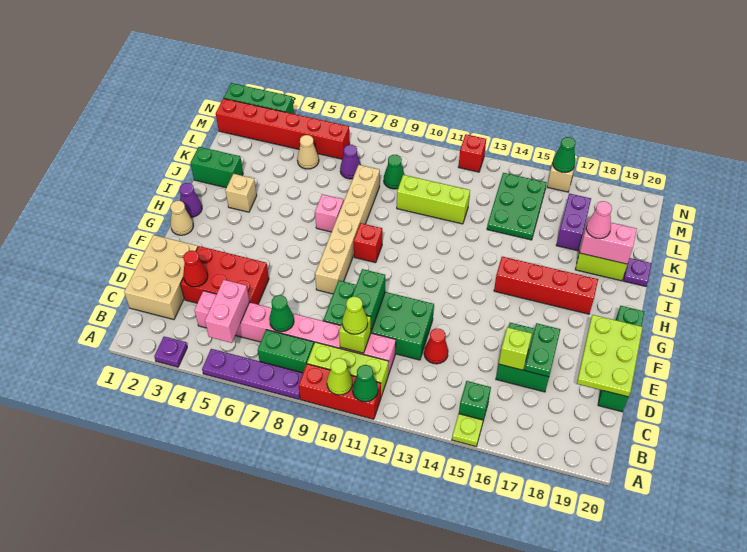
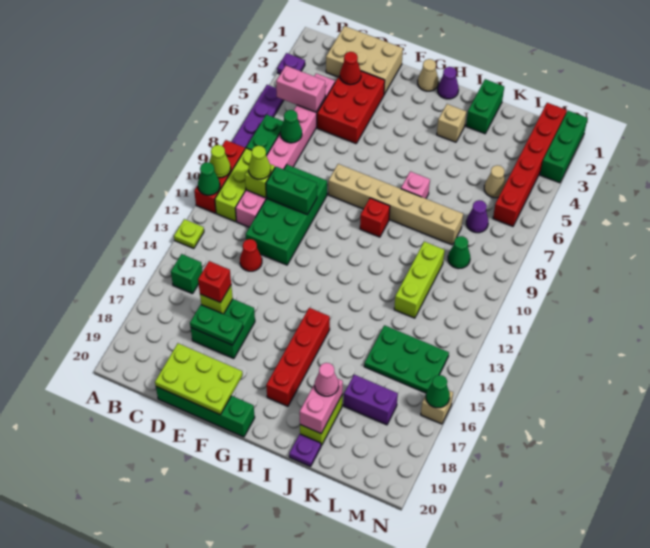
lime 1x1 plate [452,414,483,446] -> lime 1x1 plate moved to [174,219,204,249]
red 1x1 brick [459,134,486,172] -> red 1x1 brick moved to [198,261,231,303]

